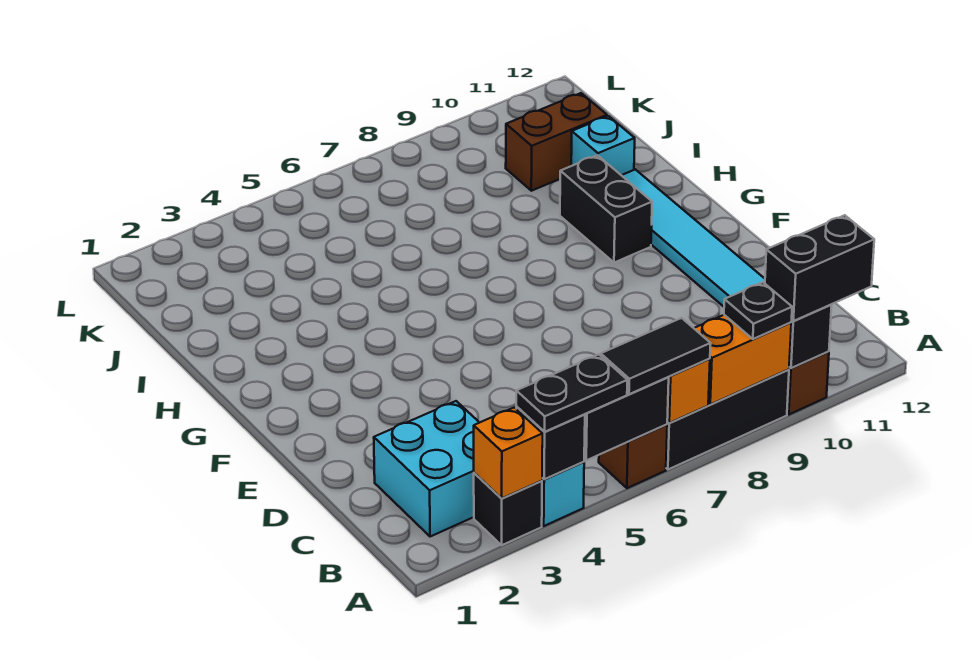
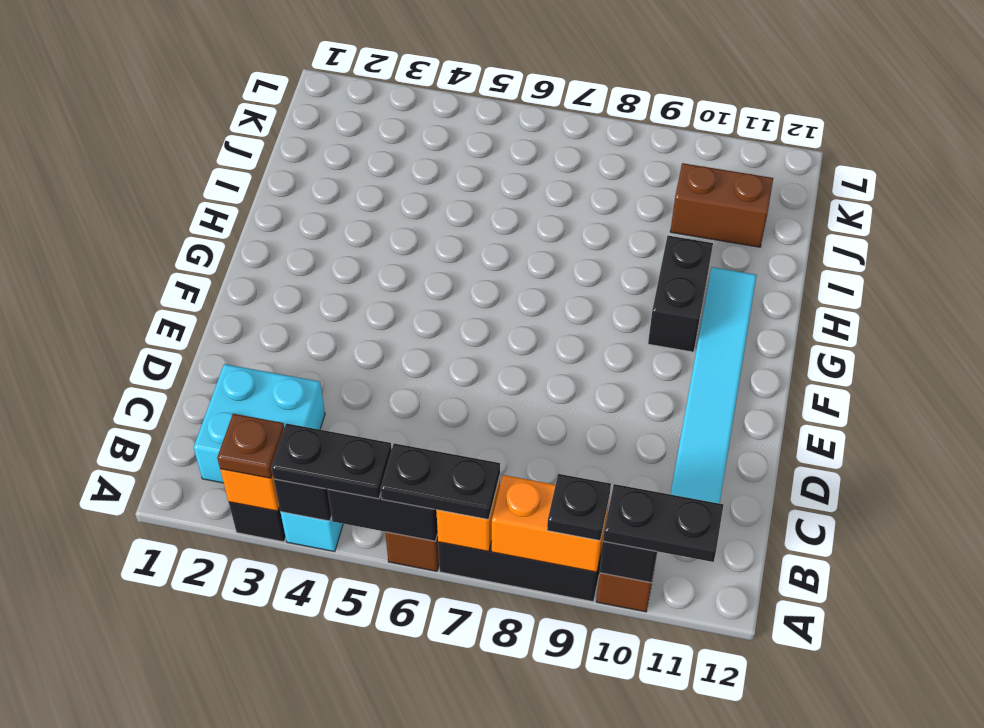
none -> brown 1x1 plate [217,414,284,478]
black 1x2 tile [601,318,711,394] -> black 1x2 plate [381,443,500,520]
black 1x2 brick [765,215,874,321] -> black 1x2 plate [603,484,723,562]
cyan 1x1 brick [571,116,635,175] -> none

